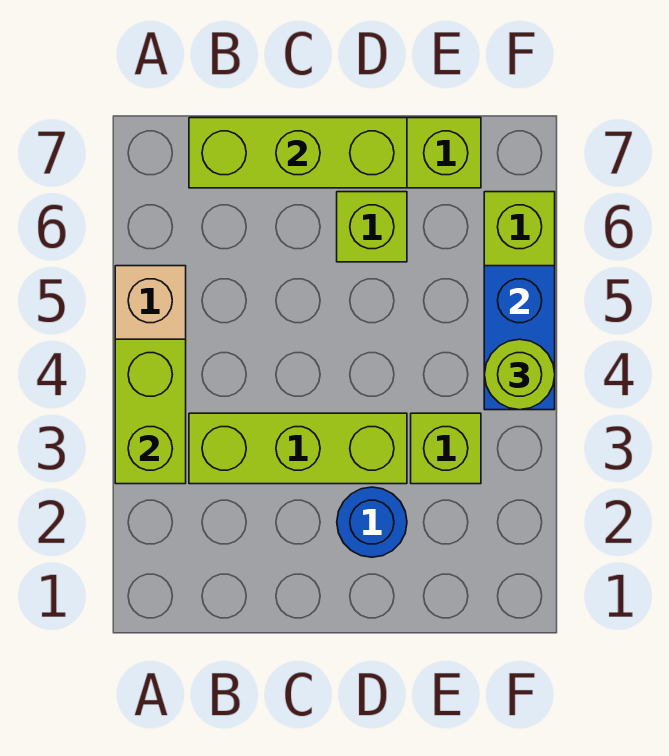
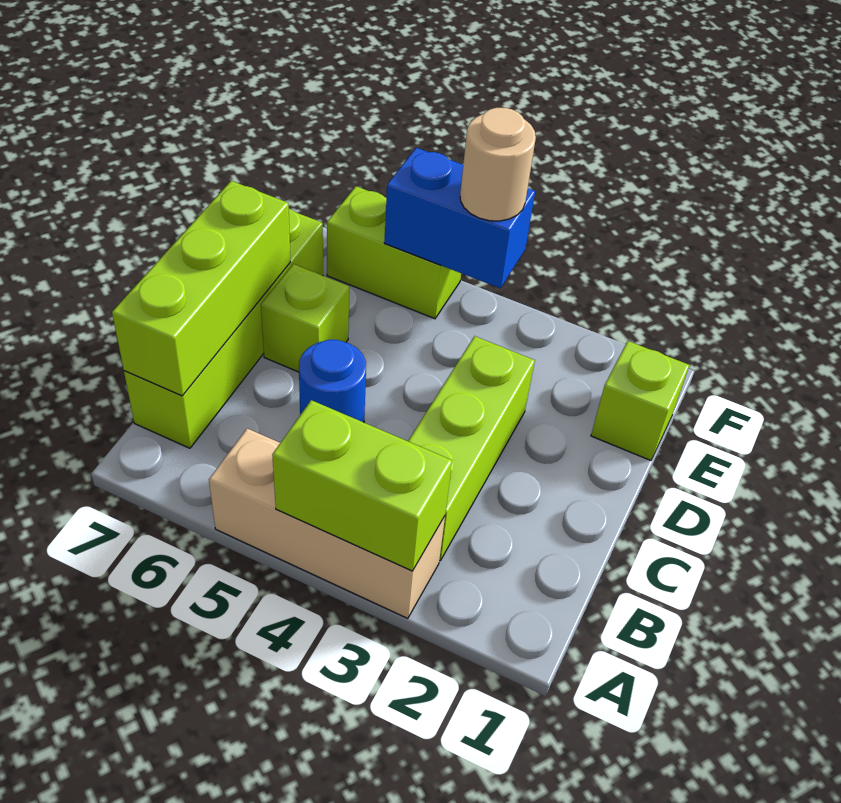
blue 1x1 round brick [337,487,407,557] -> blue 1x1 round brick moved to [299,340,366,422]
lime 1x1 brick [411,413,481,484] -> lime 1x1 brick moved to [591,341,689,460]
lime 1x1 round brick [485,339,555,410] -> tan 1x1 round brick [460,108,536,221]

